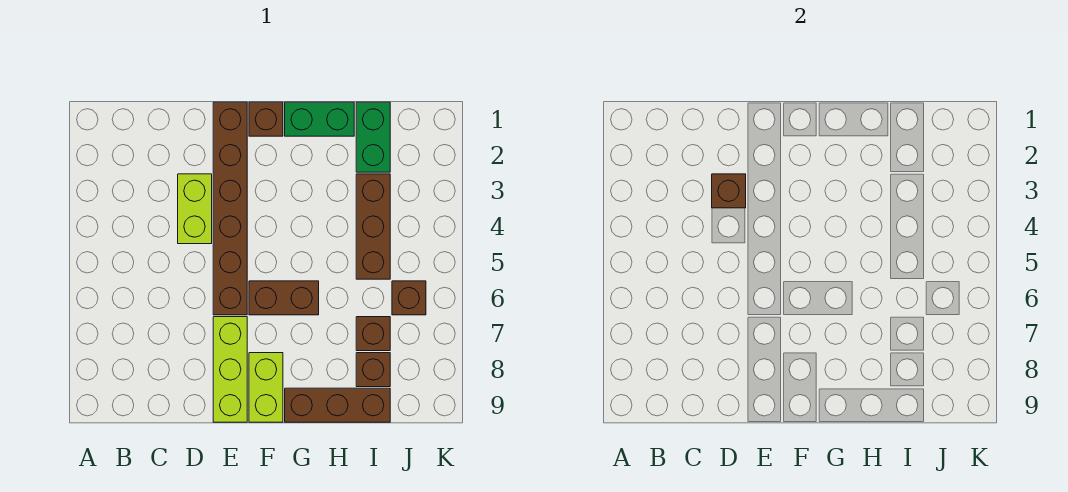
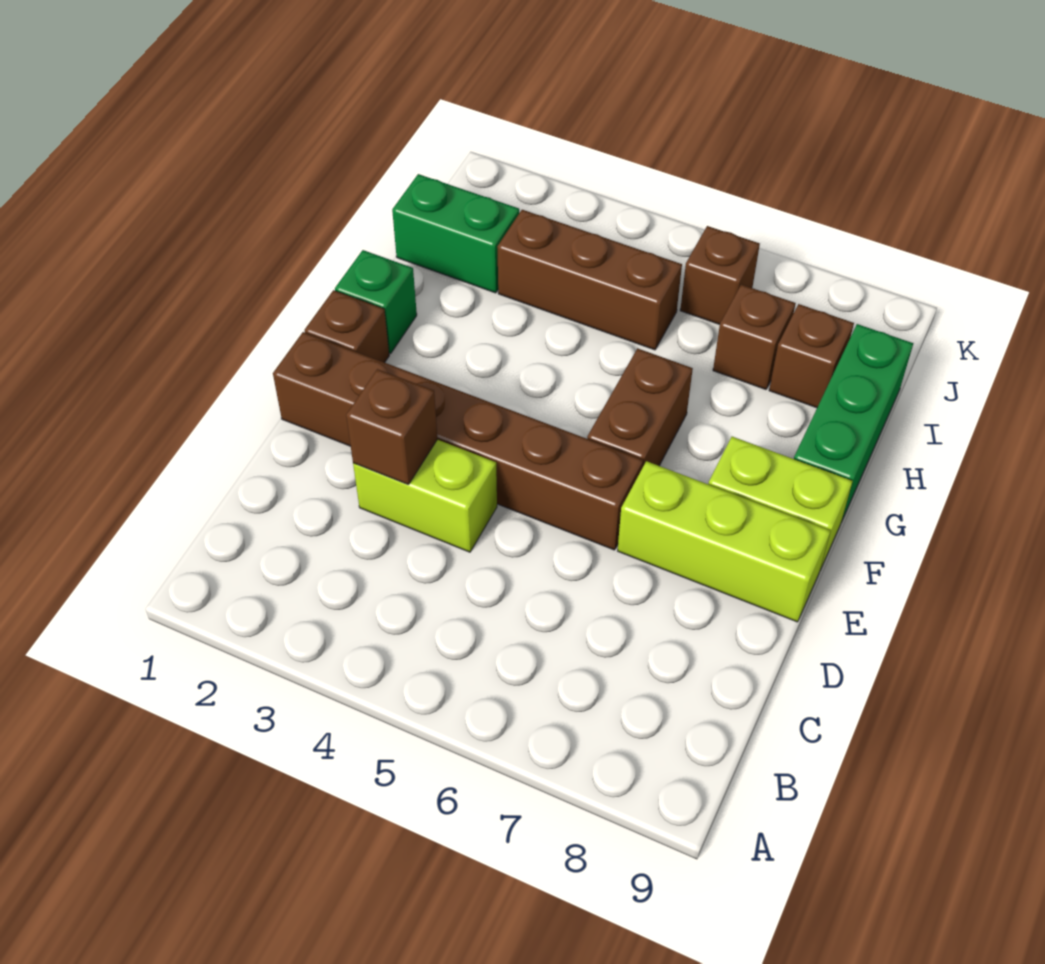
green 1x2 brick [285,102,354,136] -> green 1x1 brick [335,250,417,354]
brown 1x3 brick [285,388,390,422] -> green 1x3 brick [794,324,913,522]

